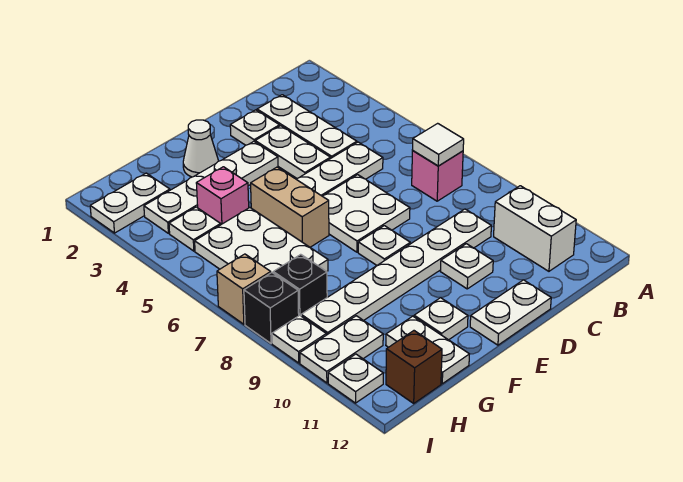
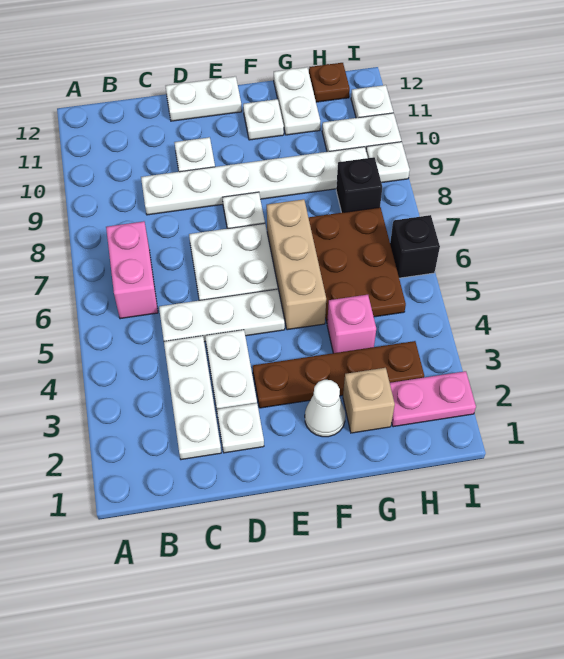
pink 1x1 brick [412,151,463,201] -> pink 1x2 brick [106,221,158,319]
white 1x1 tile [412,123,464,166] -> none
white 1x2 brick [494,186,576,271] -> none
white 1x4 plate [144,142,278,233] -> brown 1x4 plate [253,341,424,408]
tan 1x2 brick [251,167,329,247] -> tan 1x3 brick [267,199,326,330]
white 2x3 plate [195,208,328,273] -> brown 2x3 plate [308,207,406,322]
white 1x2 plate [90,173,170,233] -> pink 1x2 plate [390,371,476,427]
white 1x1 plate [169,207,221,251] -> none
brown 1x1 brick [386,331,442,403] -> brown 1x1 plate [309,63,350,102]
tan 1x1 brick [217,254,271,324] -> tan 1x1 brick moved to [343,368,395,433]
black 1x1 brick [244,273,299,343] -> black 1x1 brick moved to [390,215,440,278]

